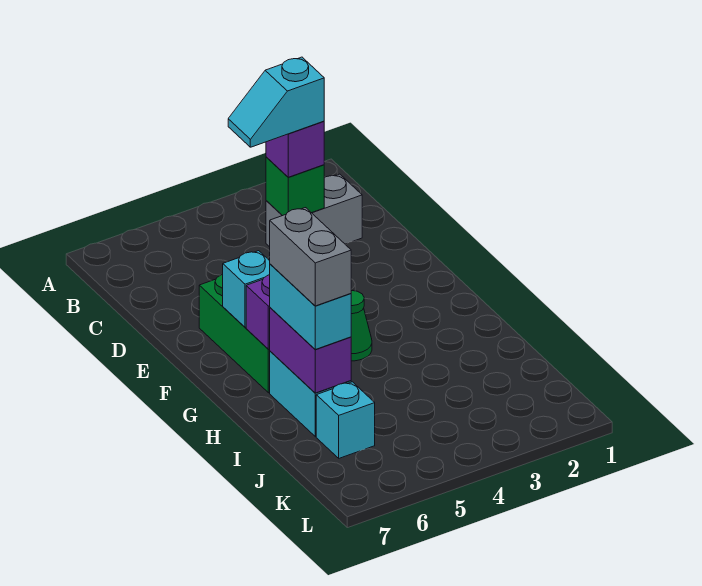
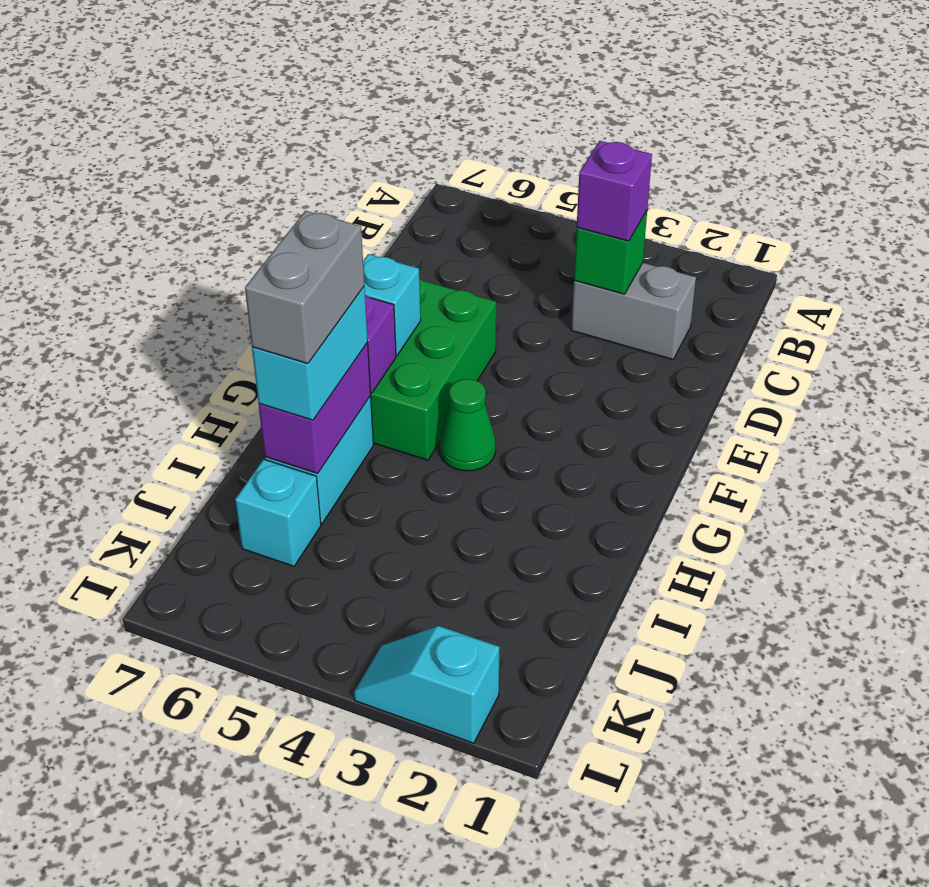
cyan 1x2 slope [228,57,324,147] -> cyan 1x2 slope moved to [354,626,500,743]

